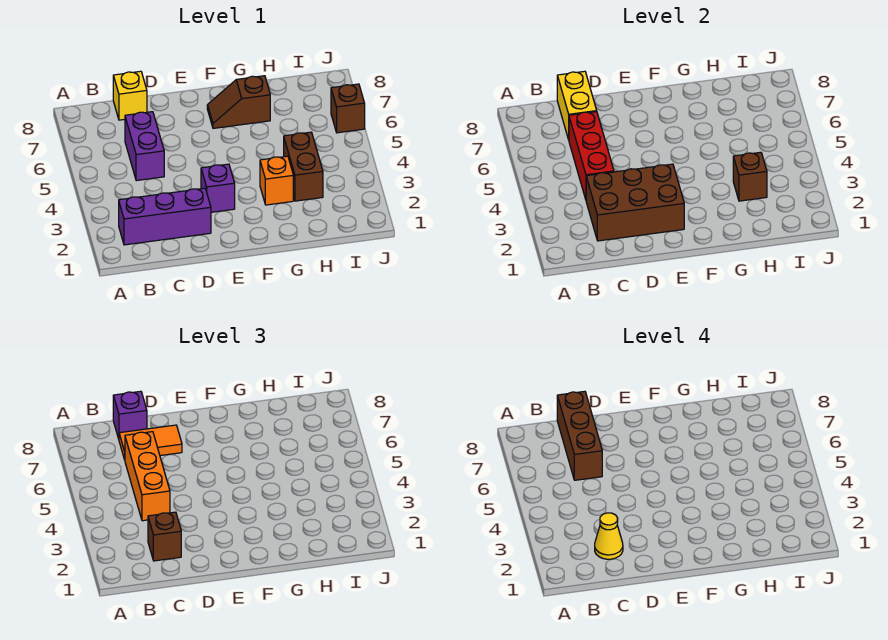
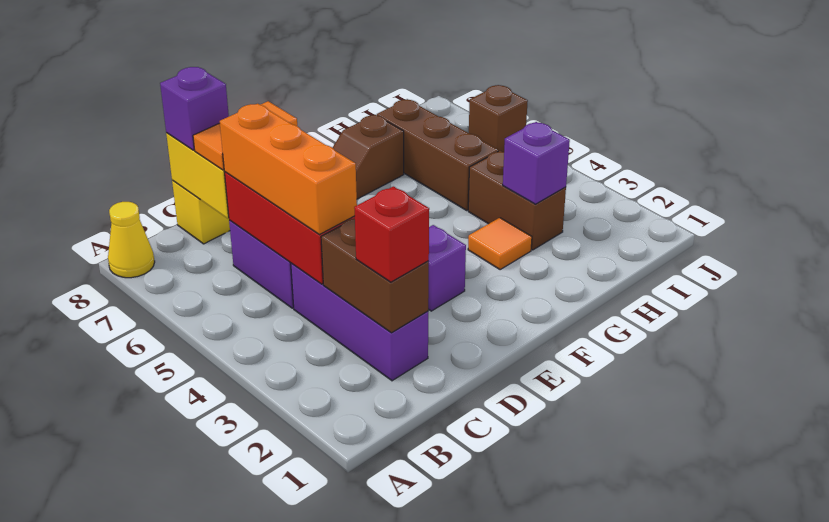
purple 1x3 brick [119,188,211,245] -> purple 1x3 brick turned to [291,263,428,381]
brown 2x3 brick [586,164,684,241] -> brown 1x2 brick [321,219,429,333]
brown 1x1 brick [148,512,181,561] -> red 1x1 brick [354,186,429,282]
yellow 1x1 cone [595,513,623,559] -> yellow 1x1 cone moved to [108,202,155,278]
brown 1x3 brick [557,391,602,480] -> brown 1x3 brick moved to [377,99,498,210]
orange 1x1 brick [260,156,293,205] -> orange 1x1 tile [468,218,532,270]
brown 1x1 brick [733,152,767,201] -> purple 1x1 brick [503,122,570,204]

